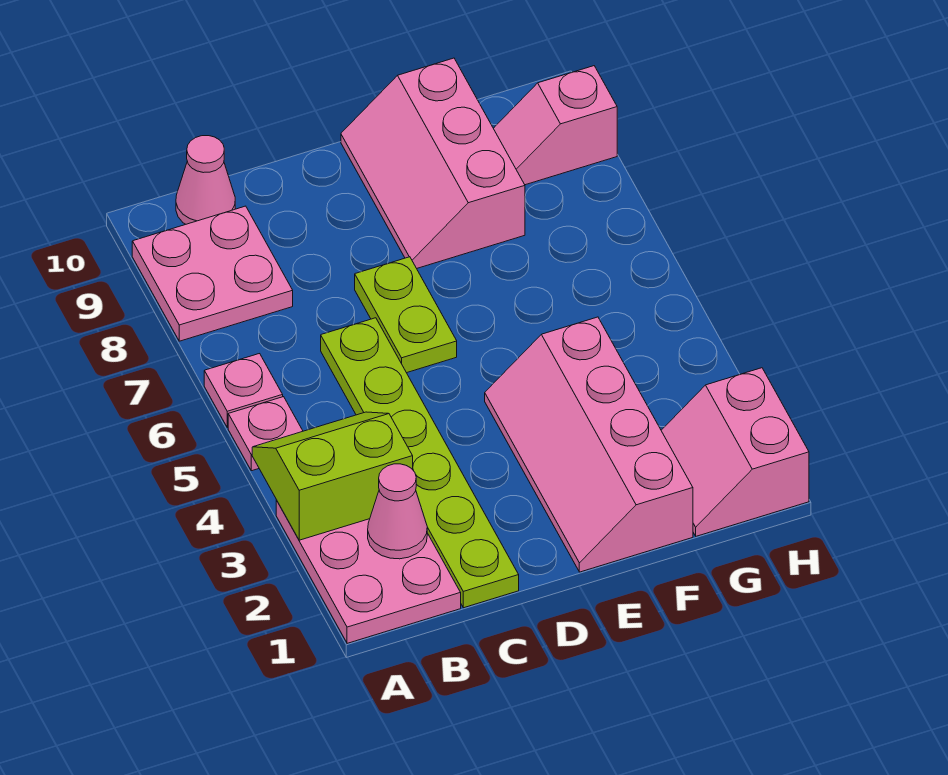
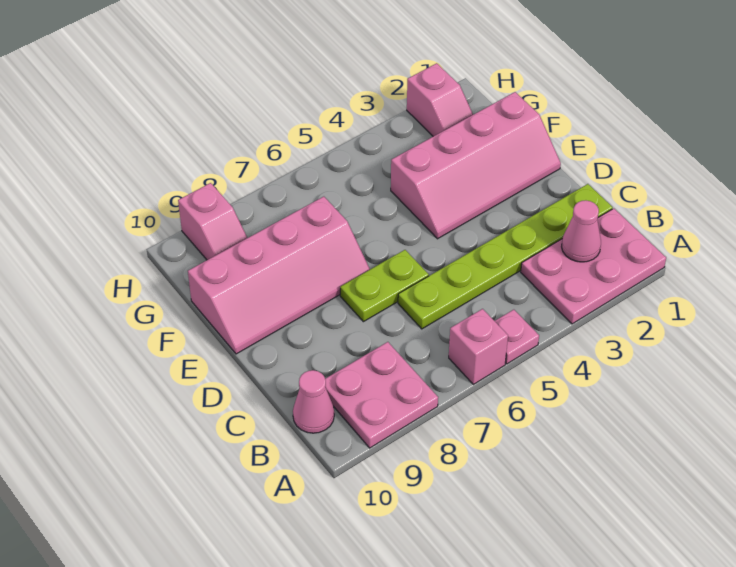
lime 2x2 slope [252,412,413,540] -> none
pink 1x1 plate [204,354,283,428] -> pink 1x1 brick [449,309,508,384]
pink 2x3 slope [341,58,525,268] -> pink 2x4 slope [188,197,370,354]
pink 2x2 slope [661,368,809,536] -> pink 1x2 slope [407,63,473,136]

